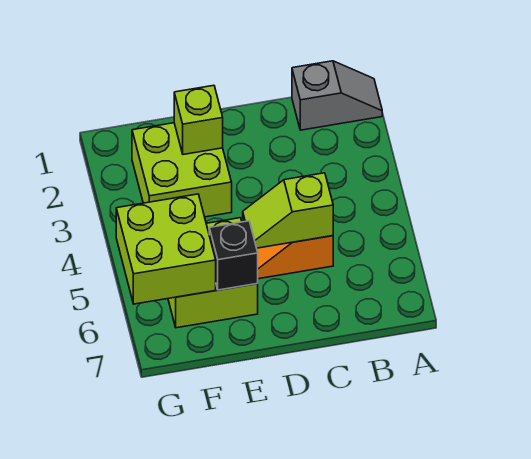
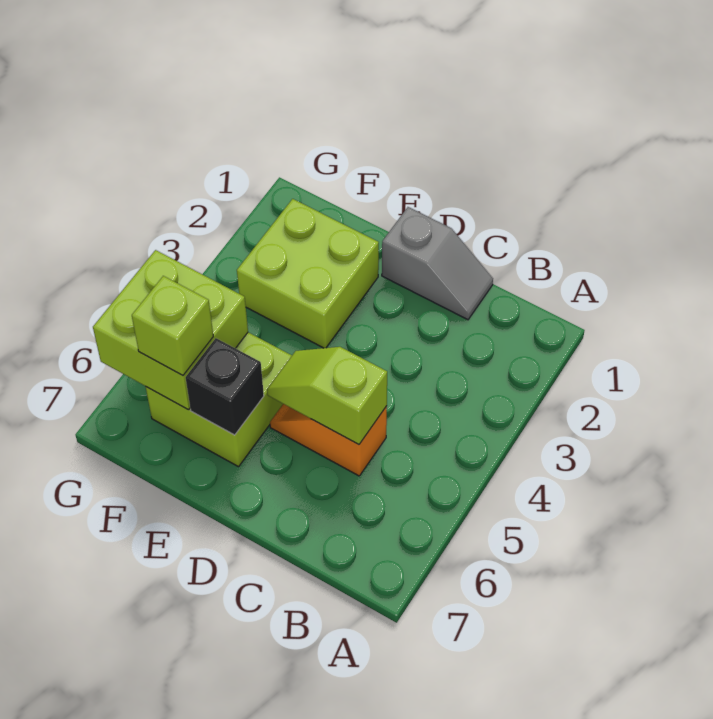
grey 1x2 slope [292,61,382,130] -> grey 1x2 slope moved to [382,207,493,320]
lime 1x1 brick [174,85,223,155] -> lime 1x1 brick moved to [132,276,213,375]

